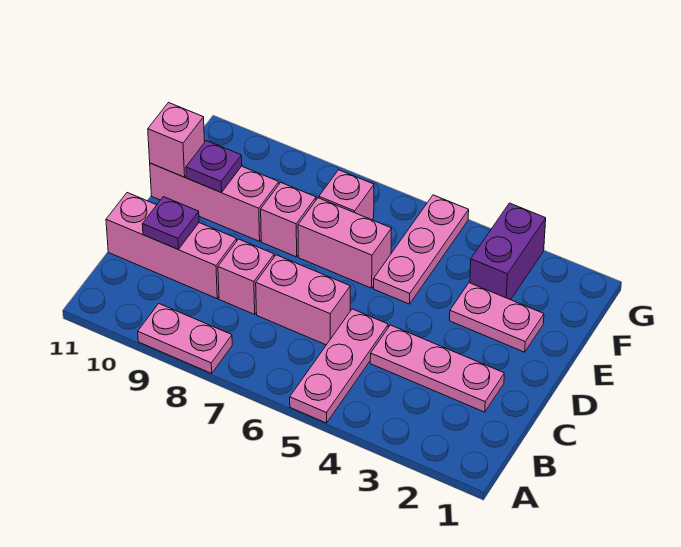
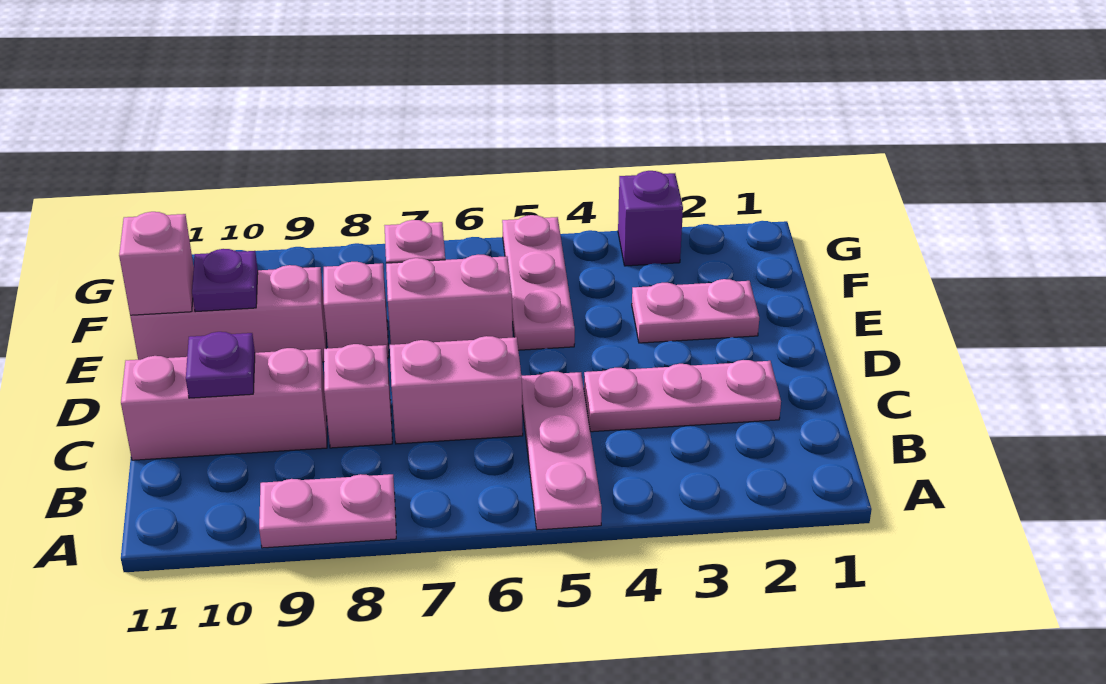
purple 1x2 brick [470,203,546,300] -> purple 1x1 brick [618,171,683,266]

